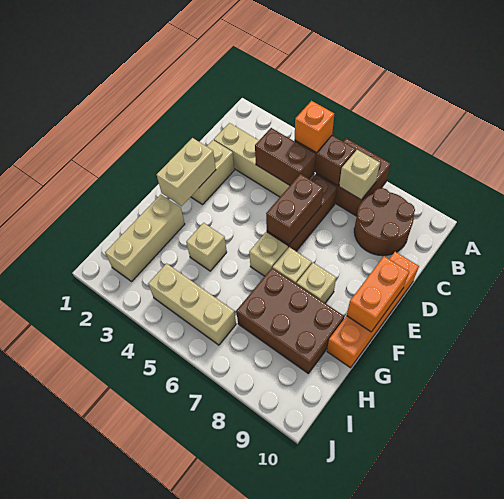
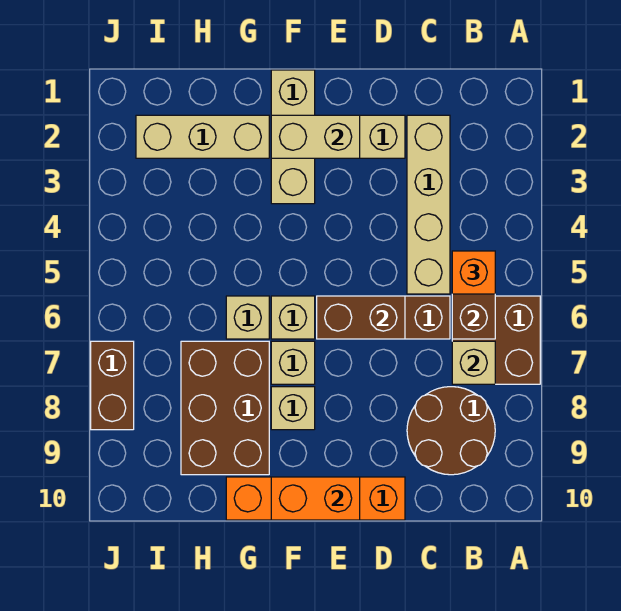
brown 1x2 brick [255,128,316,185] -> brown 1x2 brick moved to [91,341,134,430]
tan 1x1 brick [186,223,227,271] -> tan 1x1 brick moved to [226,296,269,339]
tan 1x3 brick [148,264,236,345] -> tan 1x3 brick moved to [271,70,315,204]

